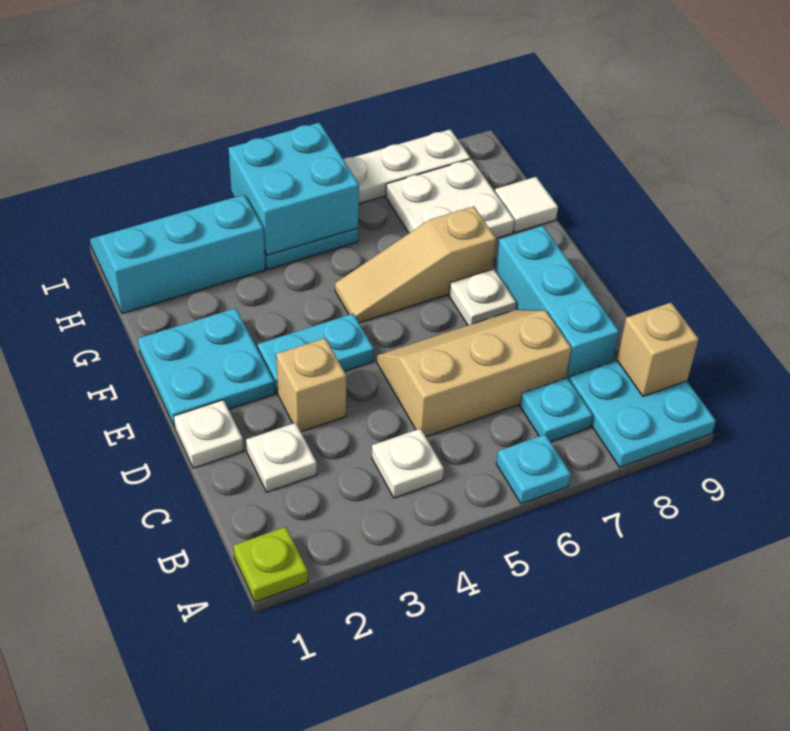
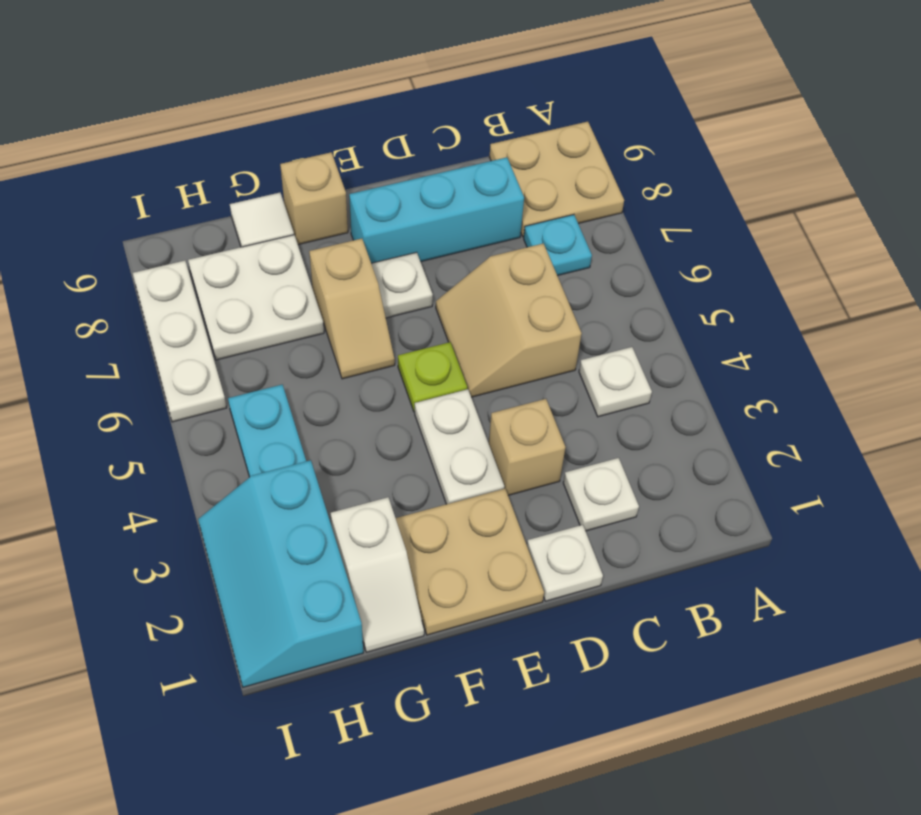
lime 1x1 plate [234,527,308,602] -> lime 1x1 plate moved to [398,342,467,412]
cyan 1x1 plate [496,434,571,504] -> none
cyan 2x2 plate [569,361,716,467] -> tan 2x2 plate [489,122,624,237]
tan 1x1 brick [617,303,699,396] -> tan 1x1 brick moved to [280,152,348,245]
tan 2x3 slope [377,309,571,437] -> tan 2x2 slope [436,243,582,397]
cyan 2x2 plate [138,308,275,427] -> tan 2x2 plate [396,489,544,635]
cyan 1x2 plate [258,314,374,393] -> white 1x2 plate [415,389,504,504]
tan 1x3 slope [335,206,496,323] -> tan 1x2 slope [309,239,395,379]
none -> white 1x2 slope [331,497,424,652]
cyan 2x2 brick [229,122,359,255] -> none

